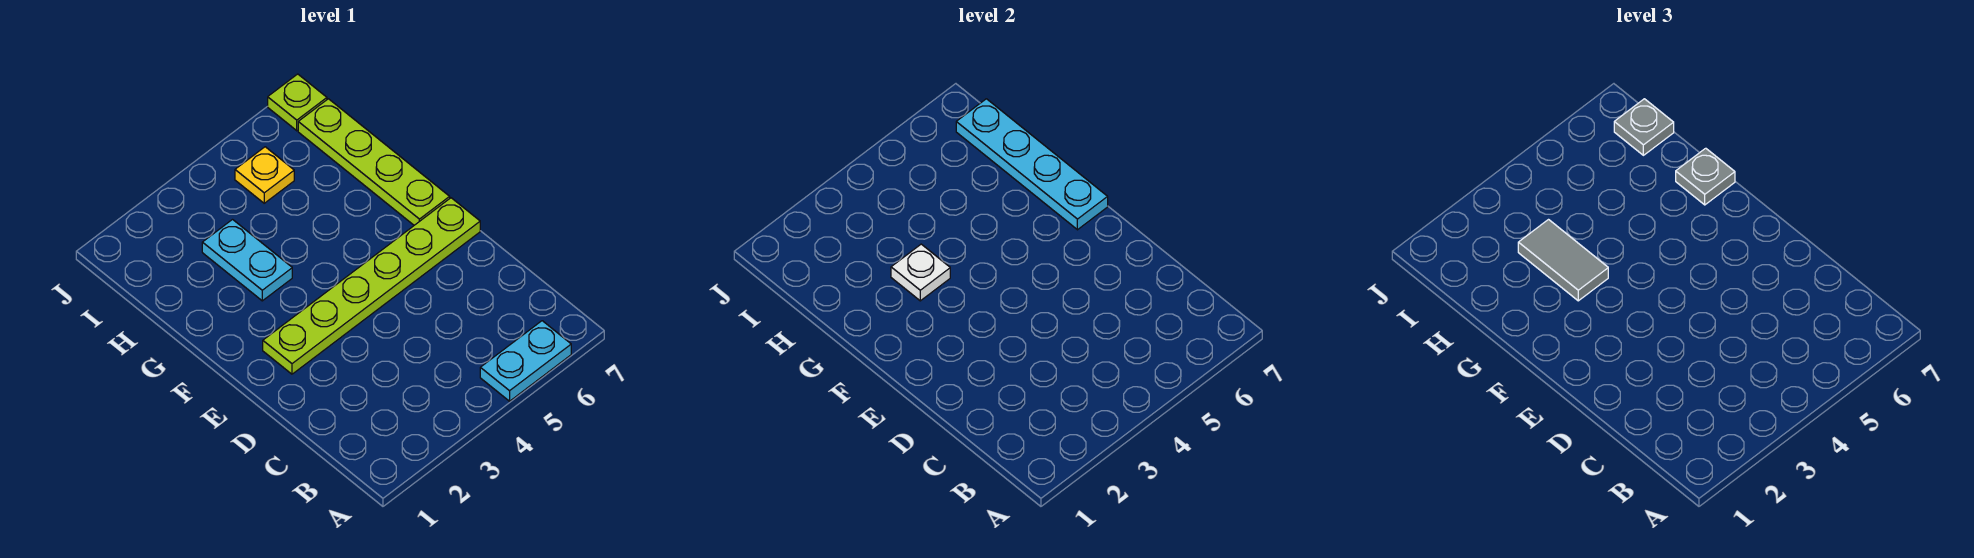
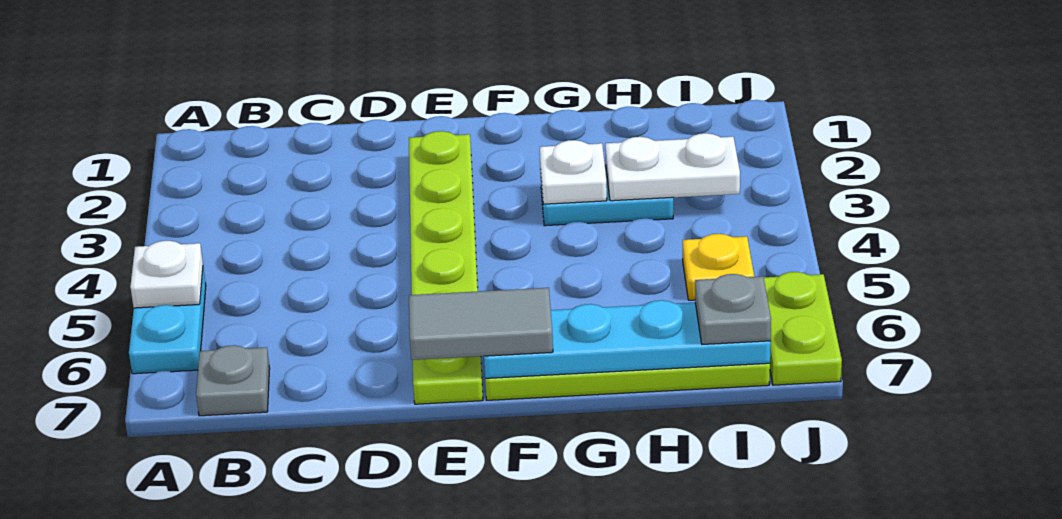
none -> white 1x1 plate [130,241,203,308]
grey 1x2 tile [1518,220,1608,301] -> grey 1x2 tile moved to [409,288,553,360]
grey 1x1 plate [1676,148,1735,205] -> grey 1x1 plate moved to [196,345,270,416]
none -> white 1x2 plate [605,133,740,201]
lime 1x1 plate [268,74,327,131] -> lime 1x2 plate [764,272,842,385]

